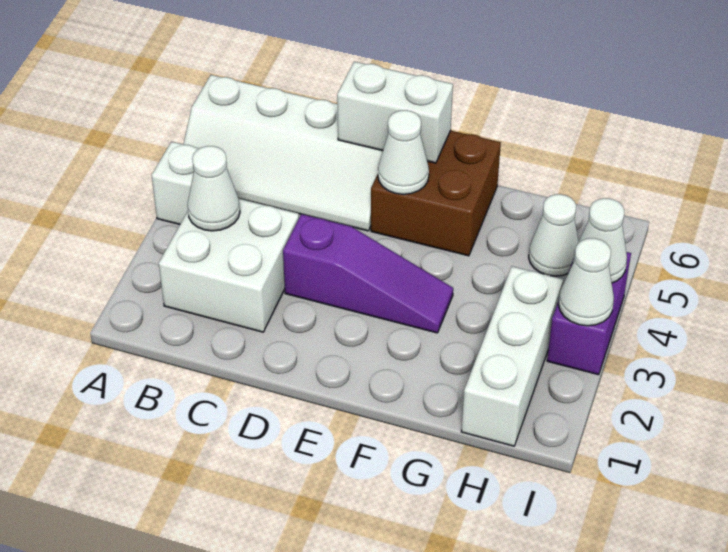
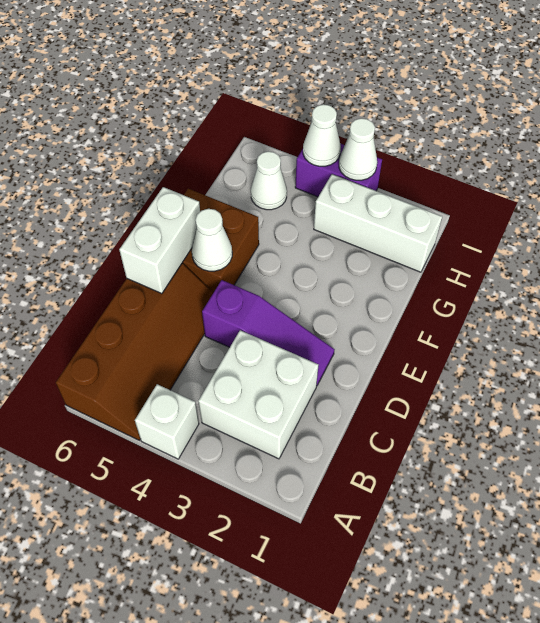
white 2x4 slope [183,75,383,231] -> brown 2x4 slope [56,263,213,440]
white 1x1 cone [187,146,240,231] -> none
purple 1x3 slope [283,214,453,333] -> purple 1x3 slope turned to [202,280,335,386]

